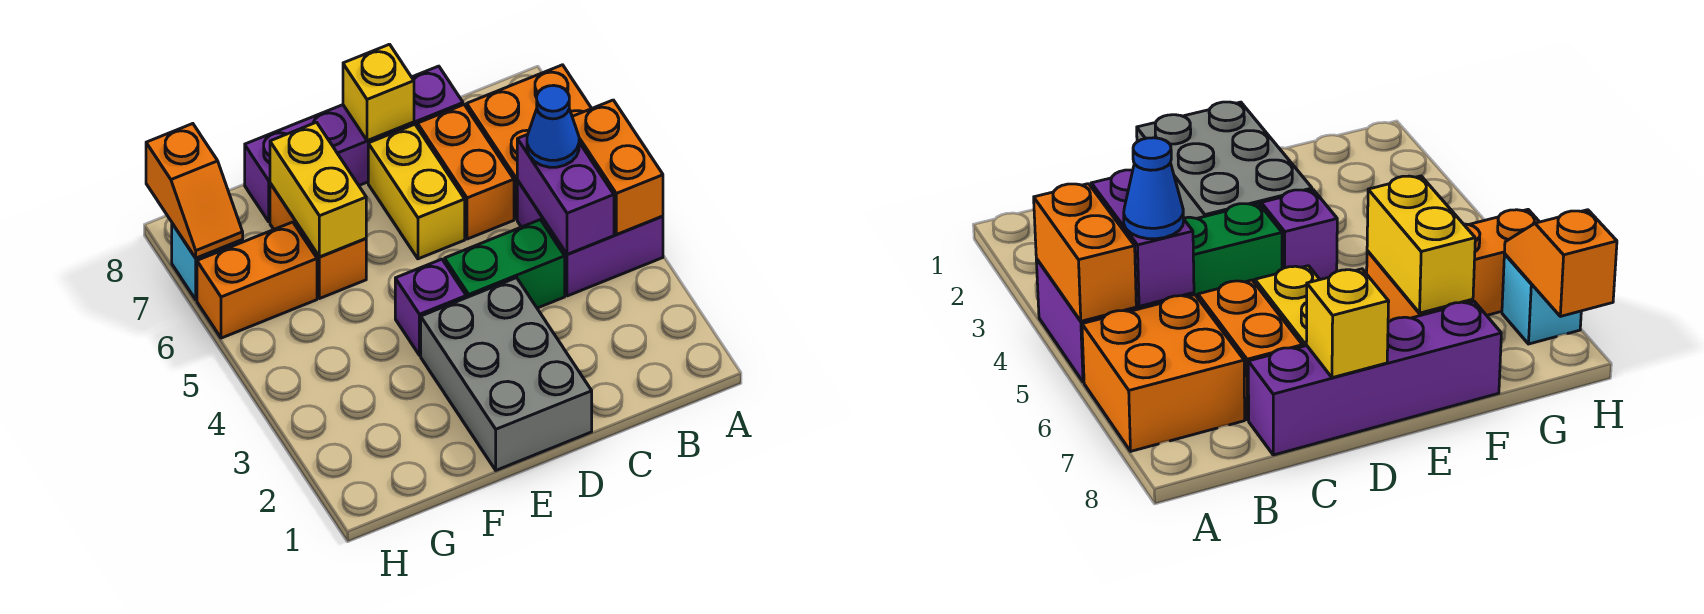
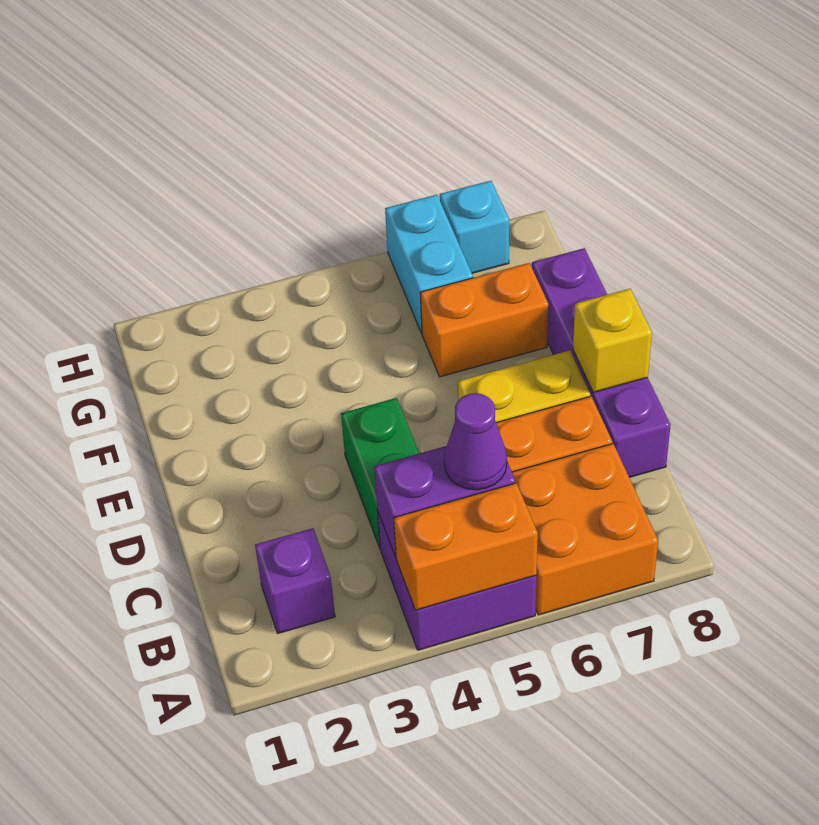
blue 1x1 cone [527,85,579,167] -> purple 1x1 cone [444,393,507,490]
grey 2x3 brick [421,278,592,470] -> none
purple 1x1 brick [395,259,466,355] -> purple 1x1 brick moved to [255,528,335,633]
yellow 1x2 brick [270,122,366,257] -> none
orange 1x2 brick [197,222,317,338] -> cyan 1x2 brick [385,195,473,333]
orange 1x2 slope [146,124,243,258] -> none

